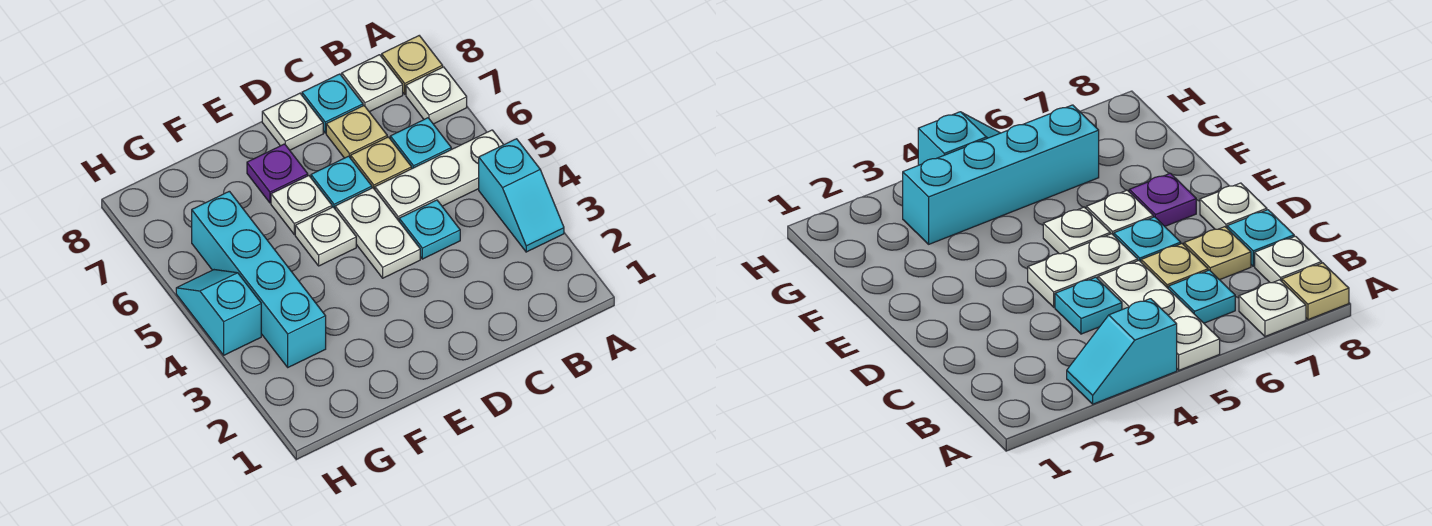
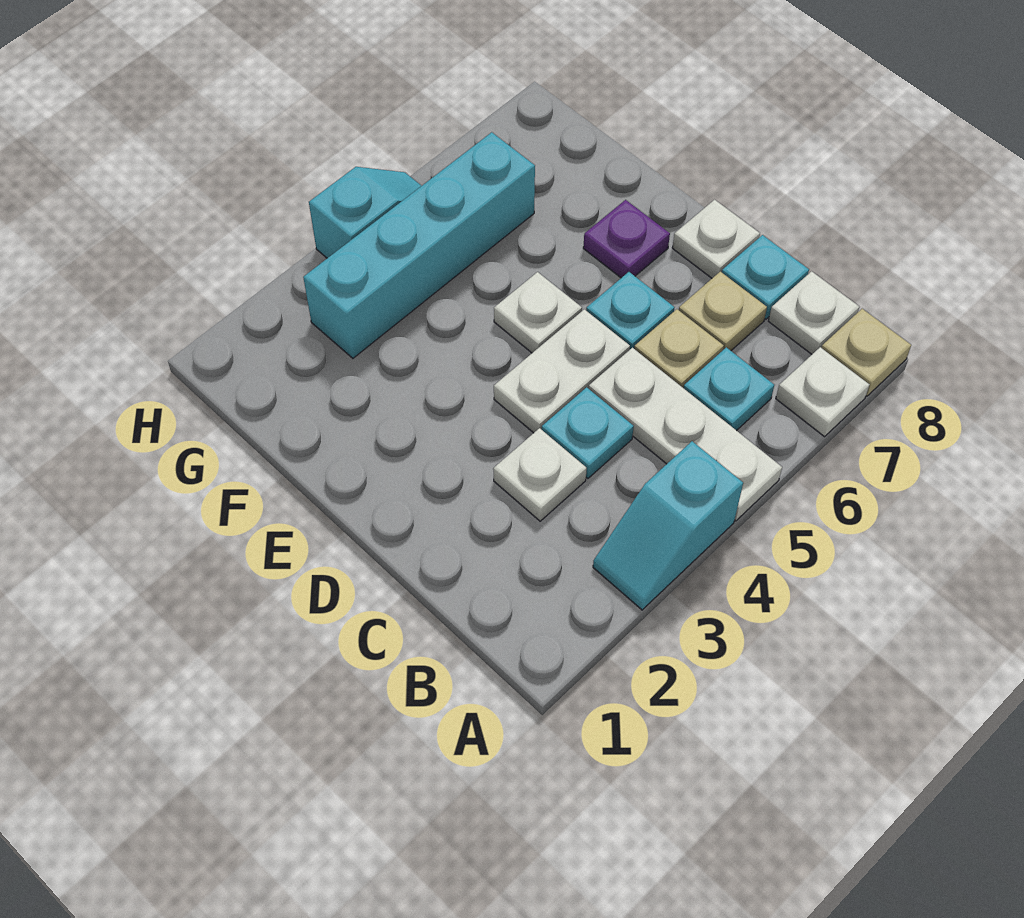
white 1x1 plate [271,176,332,234] -> white 1x1 plate moved to [493,428,587,521]

